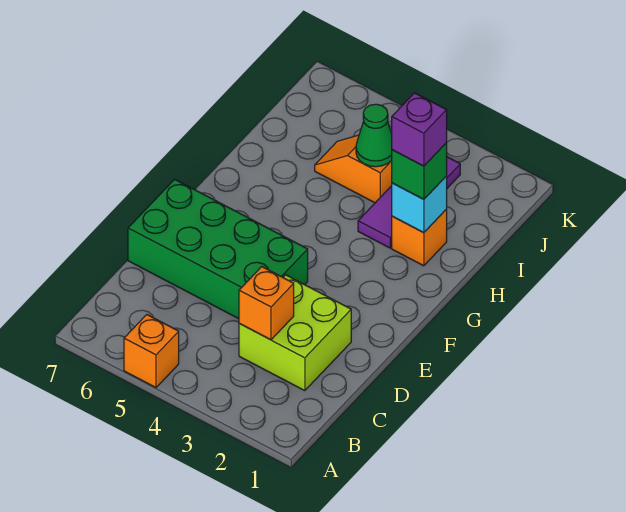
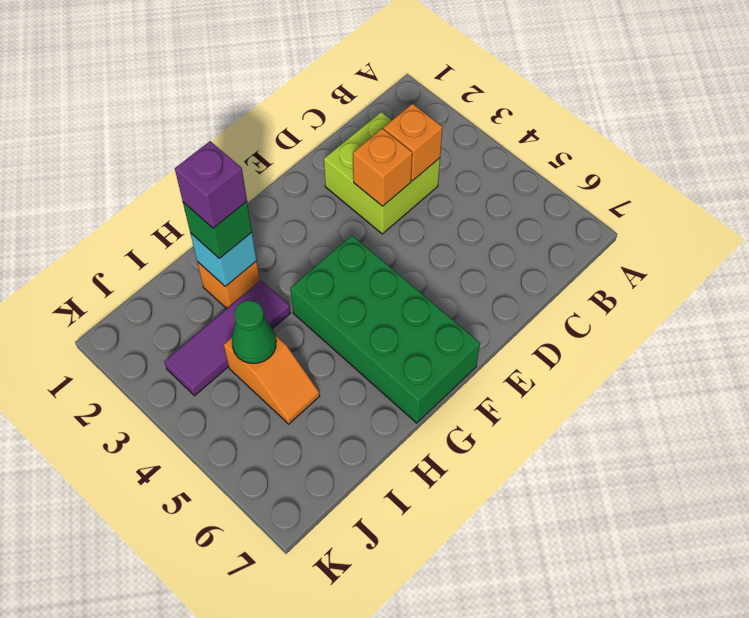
orange 1x1 brick [124,315,179,387] -> orange 1x1 brick moved to [353,128,412,206]
green 2x4 brick [128,179,308,319] -> green 2x4 brick moved to [290,235,480,423]

